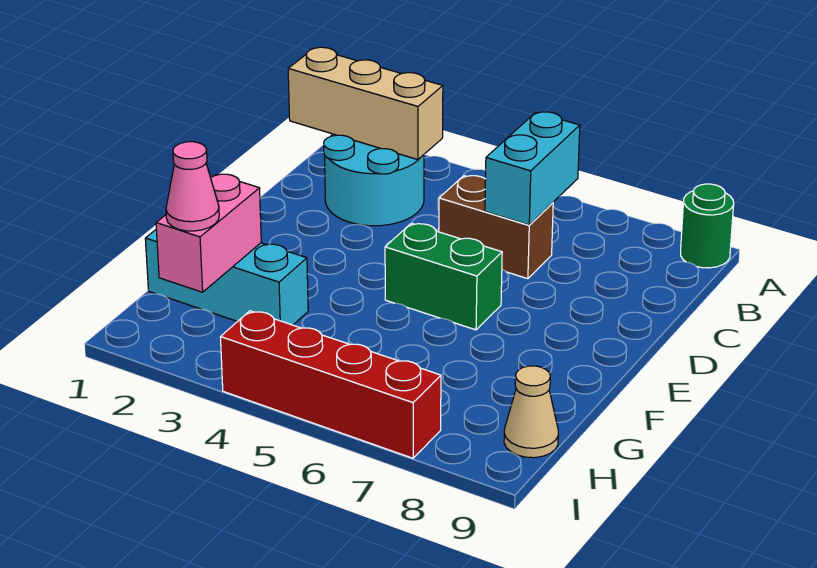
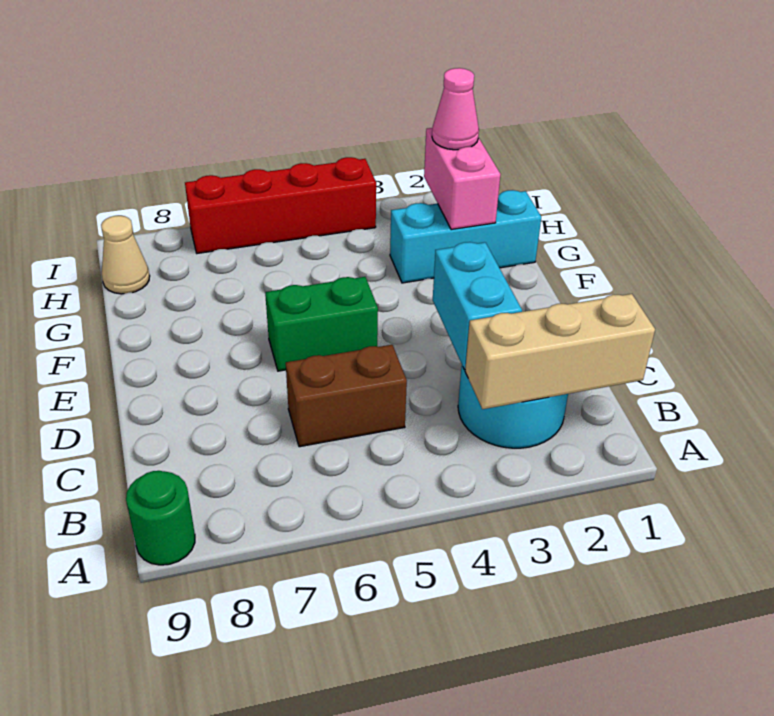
cyan 1x2 brick [485,112,580,225] -> cyan 1x2 brick moved to [433,242,522,370]

